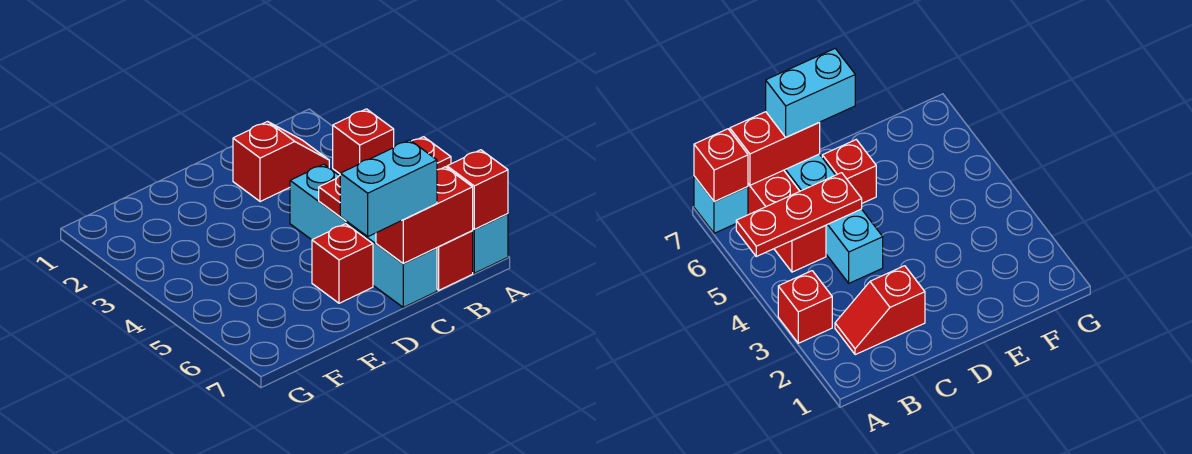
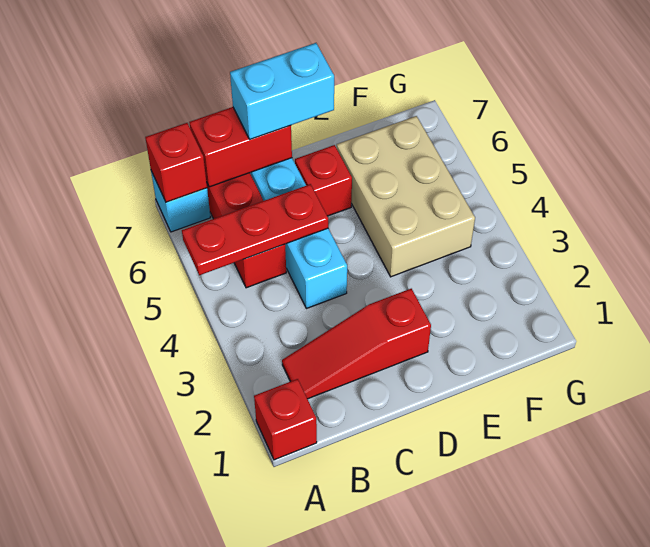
red 1x1 brick [333,109,394,174] -> red 1x1 brick moved to [254,379,317,460]
red 1x2 slope [233,122,329,202] -> red 1x3 slope [282,289,431,399]
none -> tan 2x3 brick [337,116,475,277]

